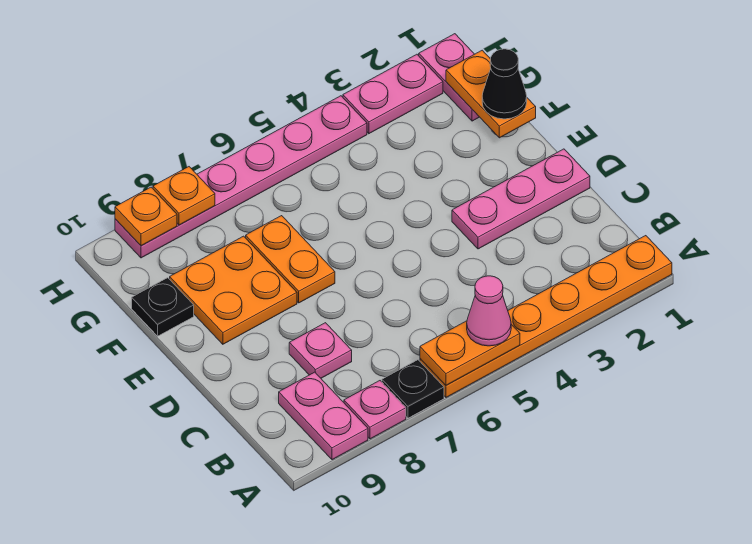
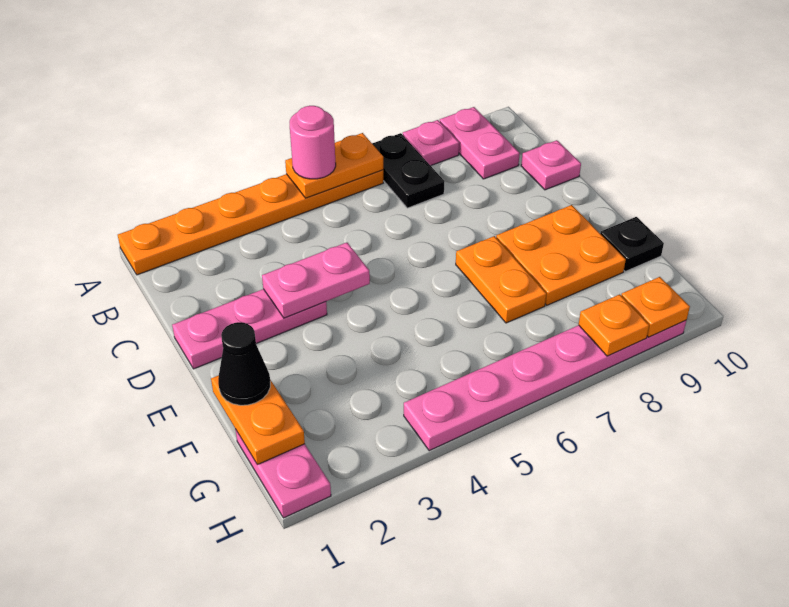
pink 1x1 cone [467,276,511,346] -> pink 1x1 round brick [290,106,336,179]
black 1x1 plate [382,360,444,418] -> black 1x2 plate [372,133,445,208]
pink 1x1 plate [289,323,352,378] -> pink 1x1 plate moved to [521,140,581,190]
pink 1x2 plate [343,54,443,134] -> pink 1x2 plate moved to [262,243,370,318]

